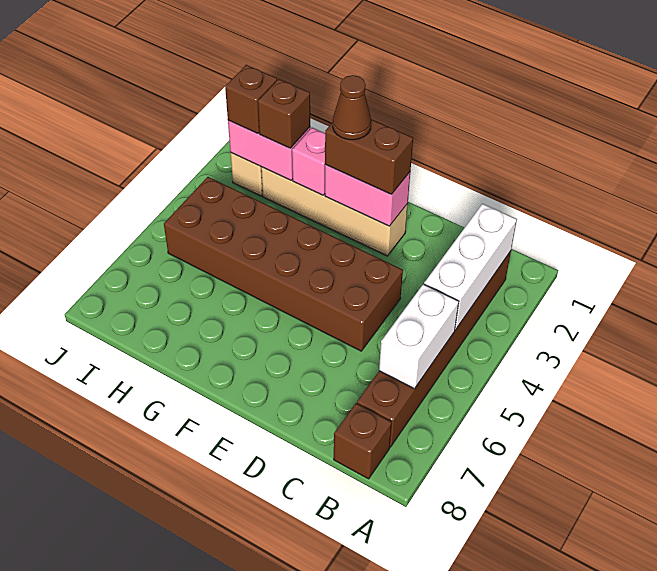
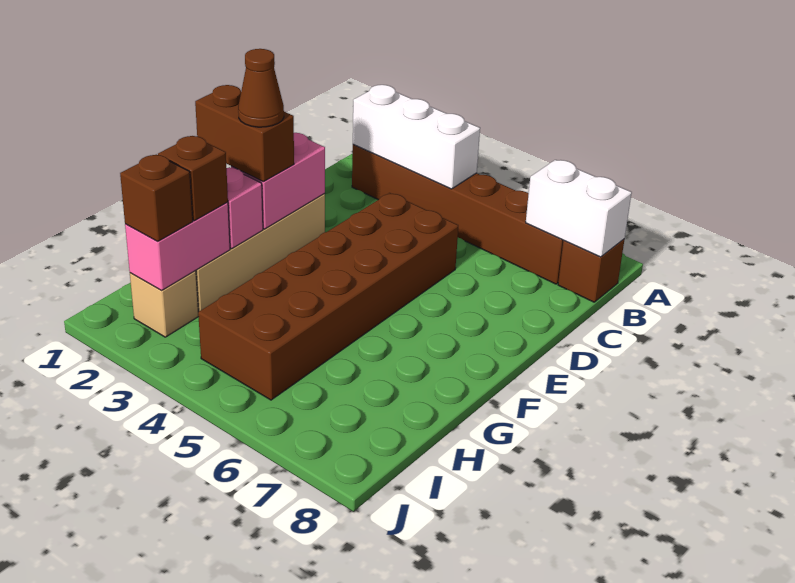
white 1x2 brick [379,284,459,389] -> white 1x2 brick moved to [526,160,632,257]
brown 1x2 brick [325,119,413,195] -> brown 1x2 brick turned to [195,85,294,182]

